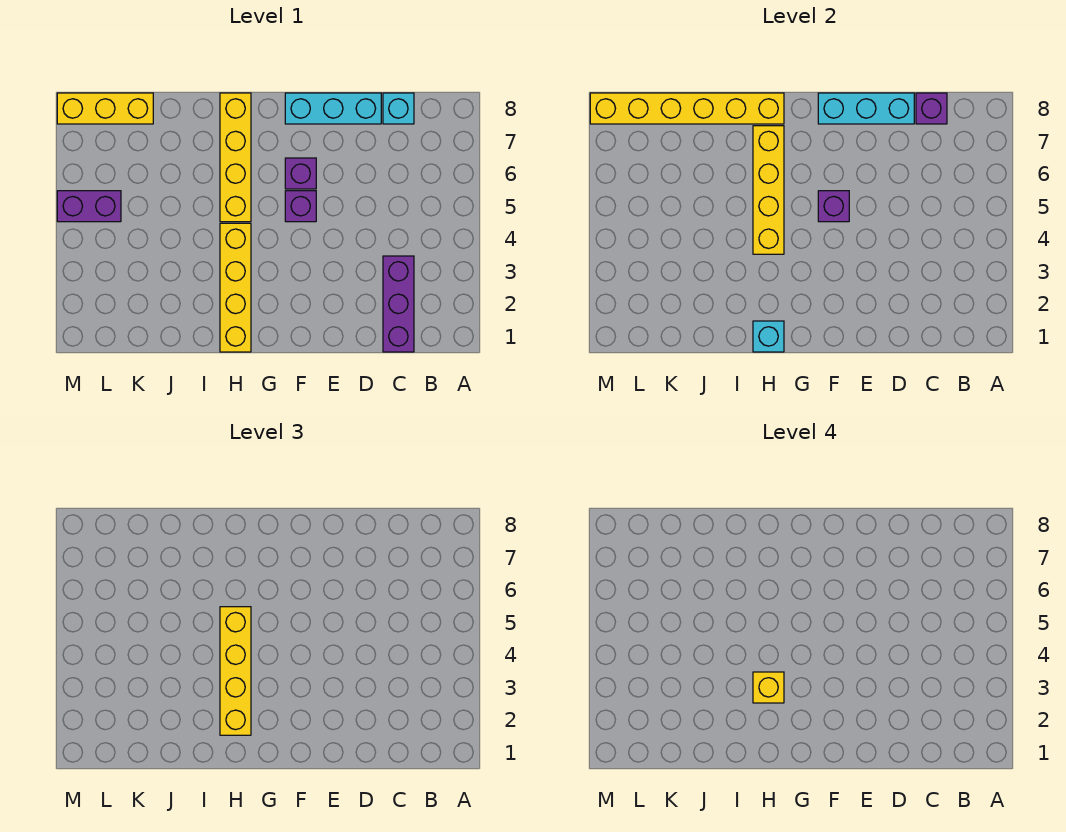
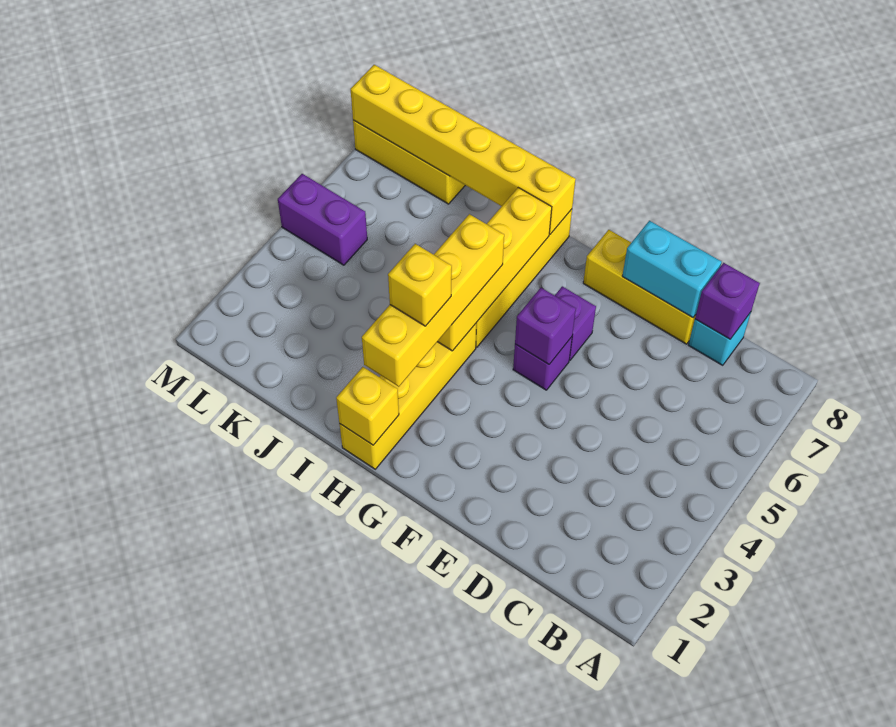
purple 1x3 brick [383,256,414,352] -> none
cyan 1x3 brick [285,93,381,124] -> yellow 1x3 brick [583,230,696,344]
cyan 1x3 brick [818,93,914,124] -> cyan 1x2 brick [622,221,722,318]
cyan 1x1 brick [753,321,784,352] -> yellow 1x1 brick [336,367,399,445]

